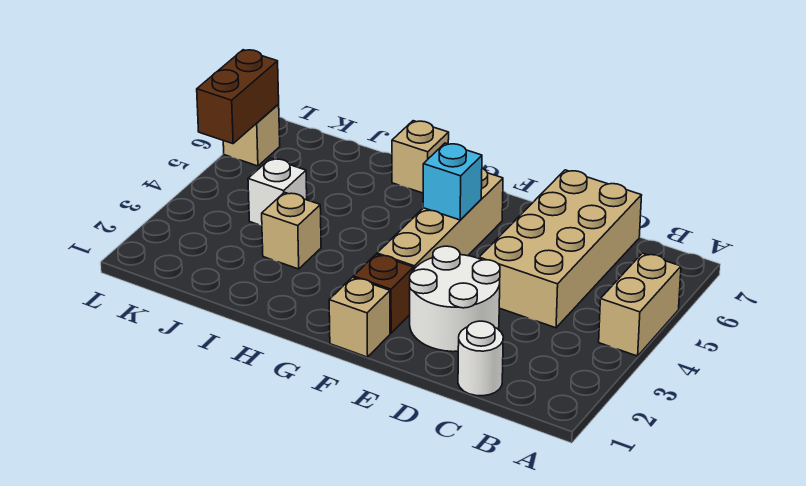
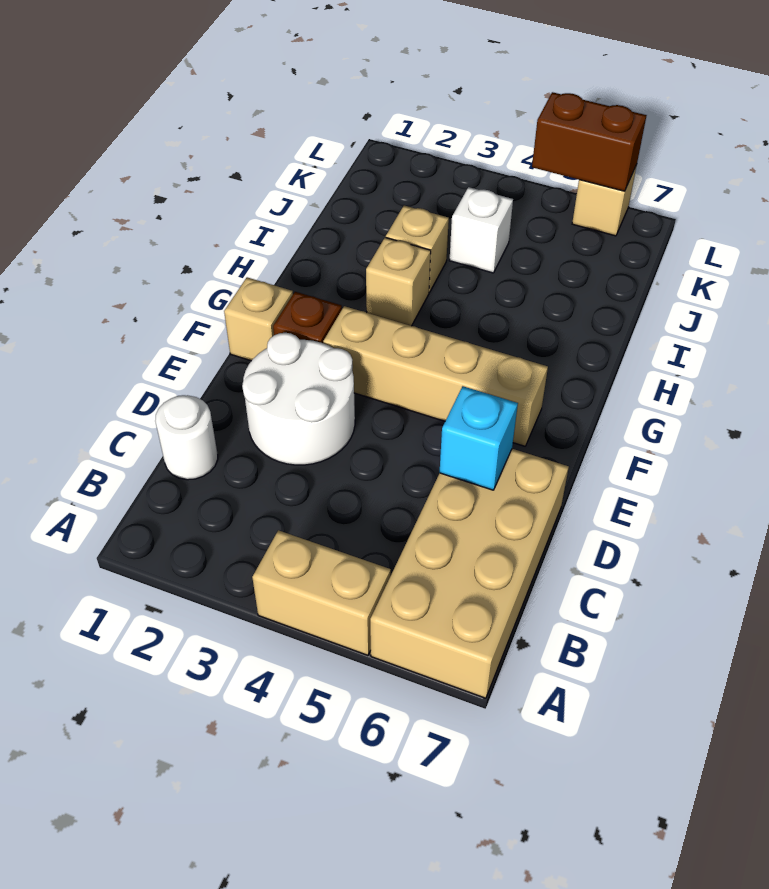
tan 2x4 brick [479,170,642,328] -> tan 2x4 brick turned to [370,449,569,698]
cyan 1x1 brick [423,143,482,220] -> cyan 1x1 brick moved to [439,386,518,490]
tan 1x1 brick [392,121,449,193] -> tan 1x1 brick moved to [366,237,431,326]

